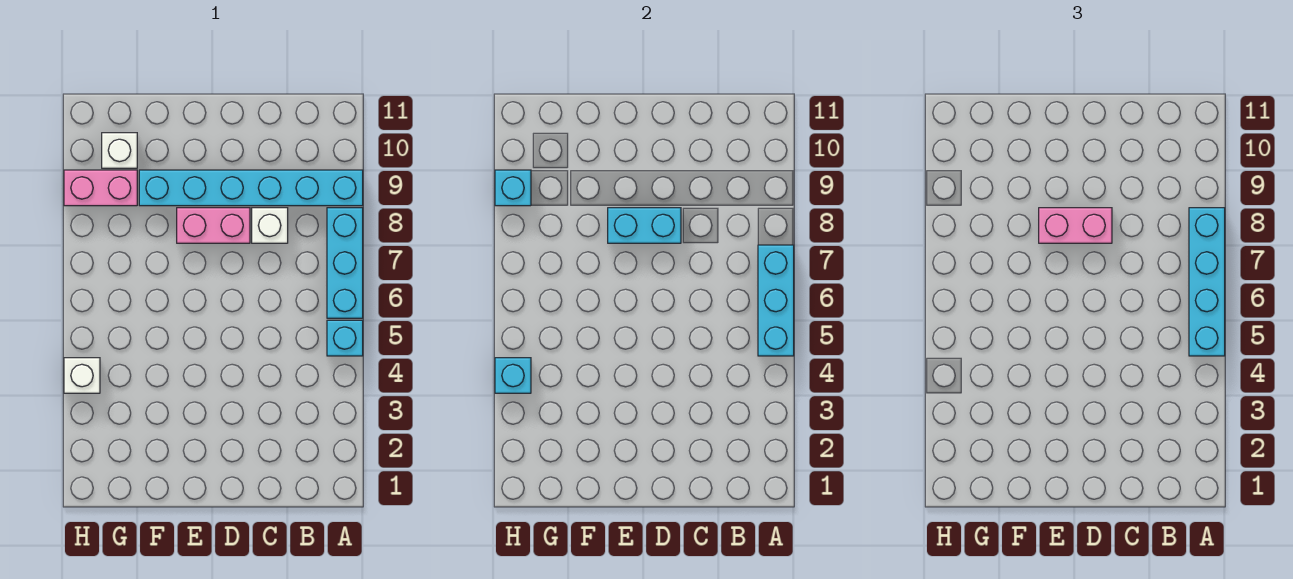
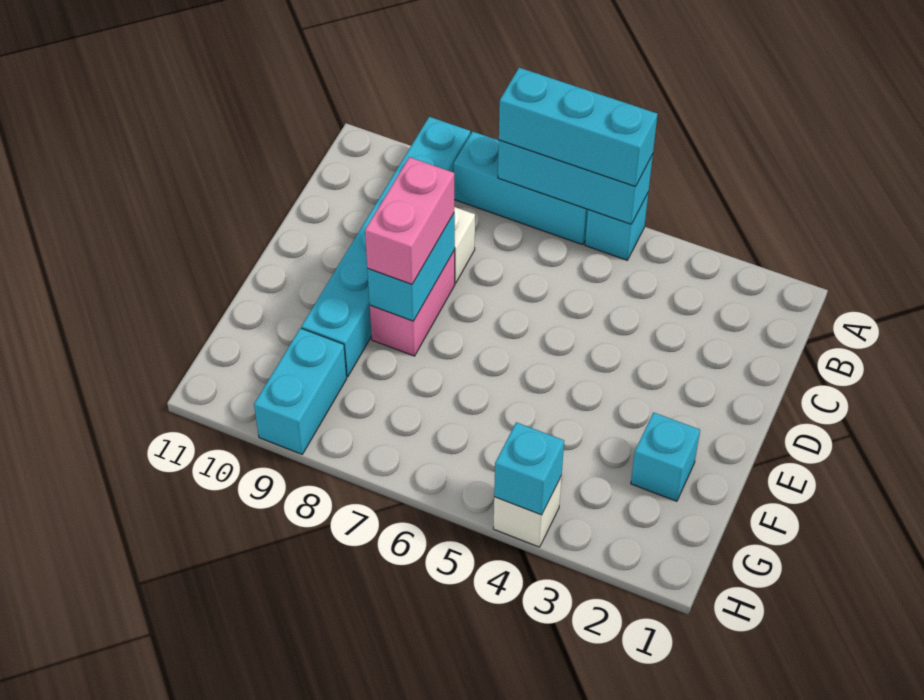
cyan 1x4 brick [1189,208,1225,356] -> cyan 1x3 brick [499,68,658,187]
pink 1x2 brick [64,170,137,206] -> cyan 1x2 brick [254,328,347,454]
white 1x1 brick [102,133,137,168] -> none
cyan 1x1 brick [495,170,531,206] -> cyan 1x1 brick moved to [631,412,700,501]

